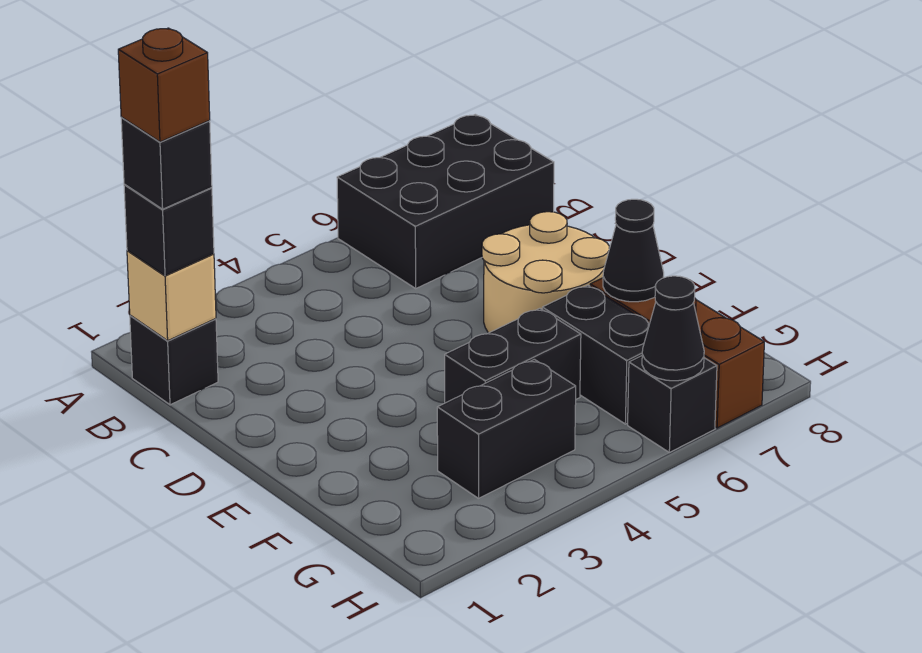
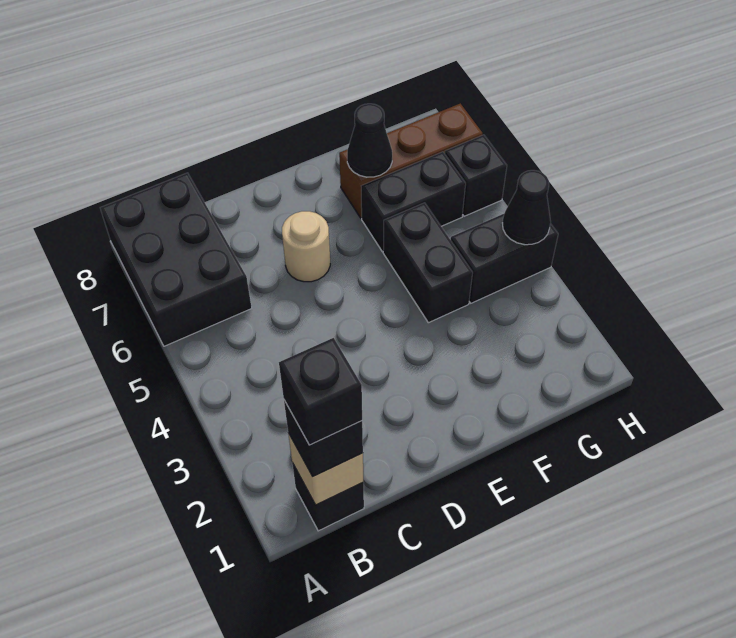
brown 1x1 brick [118,28,210,142] -> none
tan 2x2 round brick [482,212,609,333] -> tan 1x1 round brick [282,211,330,282]
black 1x2 brick [437,359,576,498] -> black 1x2 brick turned to [451,214,558,303]
black 1x1 cone [642,276,704,381] -> black 1x1 cone moved to [503,170,551,245]

